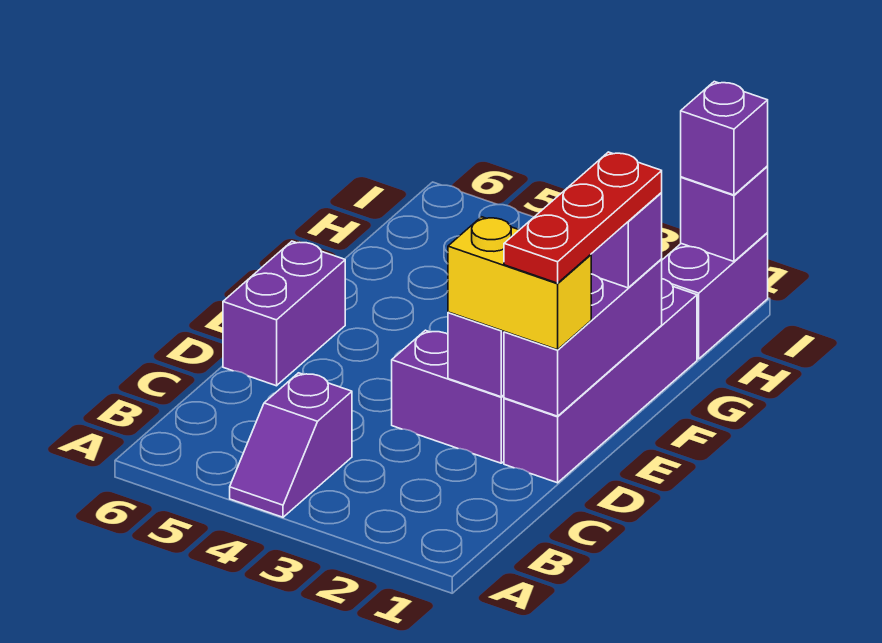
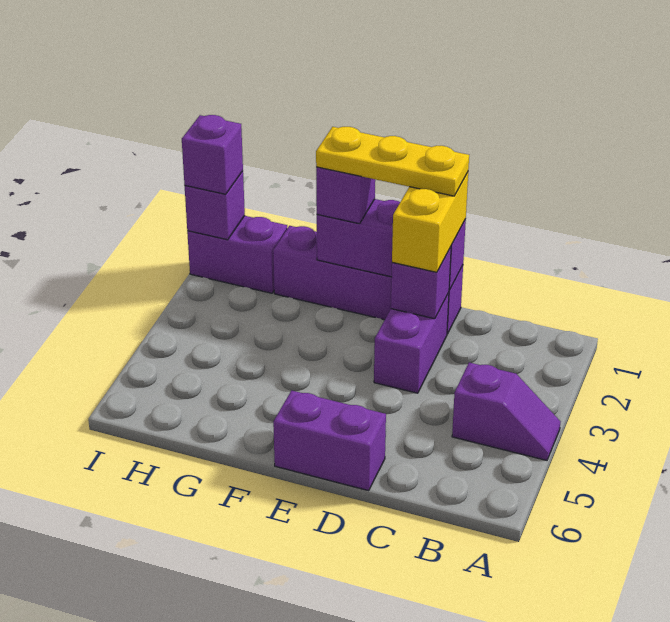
red 1x3 plate [504,152,662,283] -> yellow 1x3 plate [316,127,469,196]

